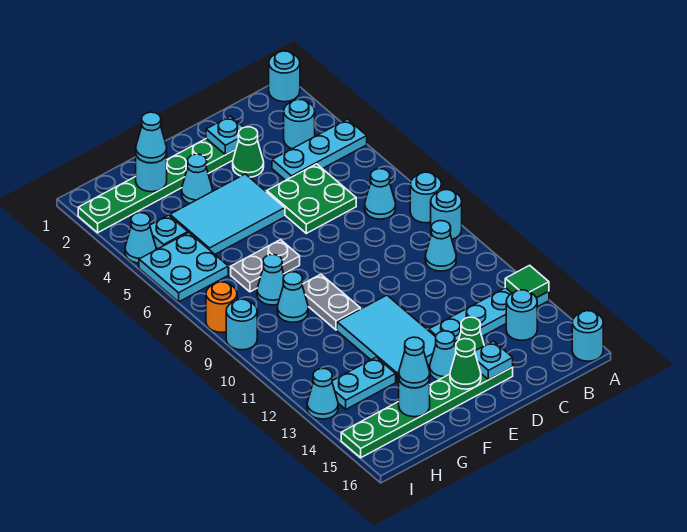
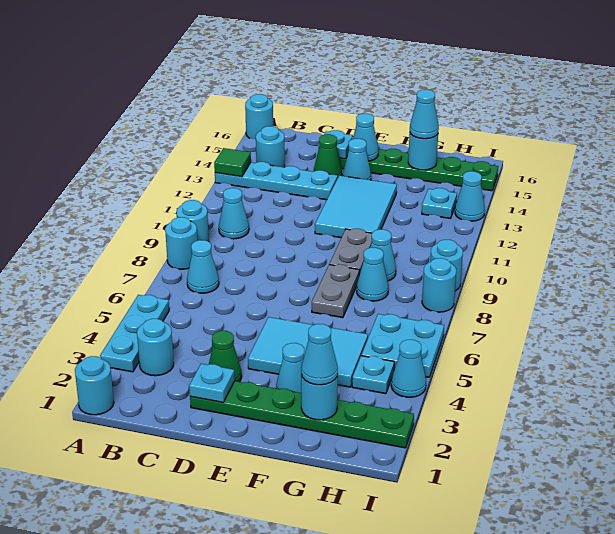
cyan 1x3 plate [272,119,367,180] -> cyan 1x3 plate turned to [100,295,169,372]
green 2x2 plate [267,164,356,233] -> none
green 1x1 cone [450,339,481,389] -> cyan 1x1 cone [353,114,378,161]
grey 1x2 plate [231,240,300,292] -> grey 1x2 plate turned to [312,264,360,318]
cyan 1x2 plate [332,357,396,409] -> cyan 1x1 plate [422,188,457,218]
orange 1x1 round brick [206,282,237,332] -> cyan 1x1 round brick [422,258,456,312]

